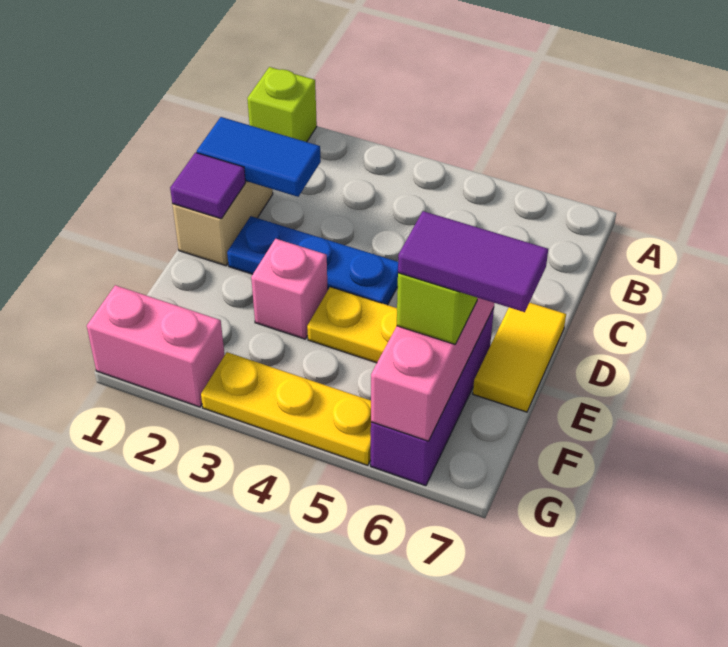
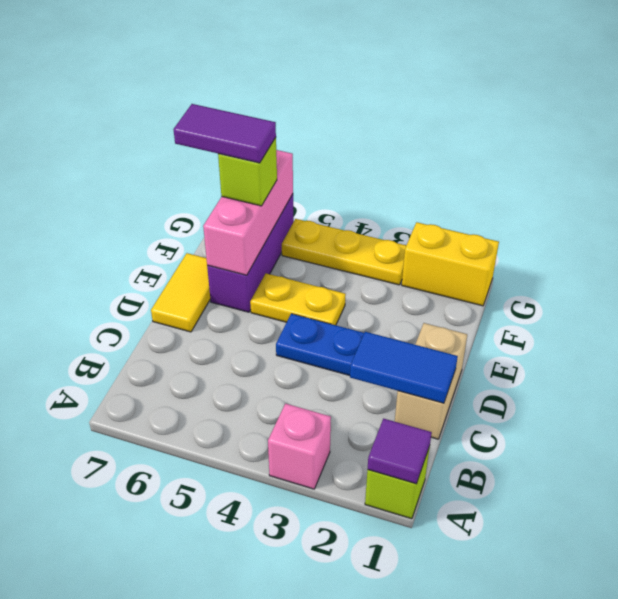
purple 1x1 tile [170,152,245,219] -> purple 1x1 tile moved to [368,419,432,484]
pink 1x1 brick [251,239,328,339] -> pink 1x1 brick moved to [268,404,331,489]
pink 1x2 brick [87,285,225,407] -> yellow 1x2 brick [402,222,499,306]

